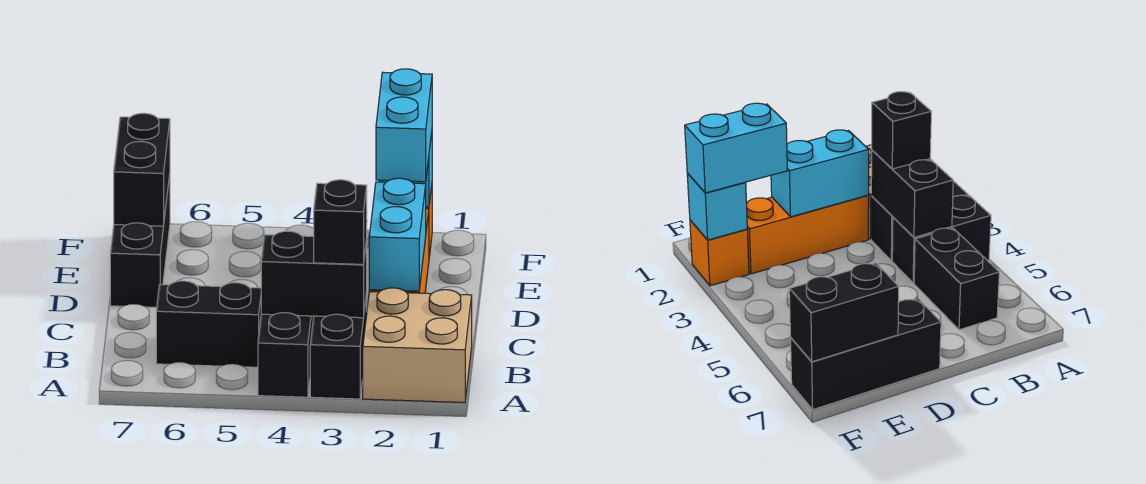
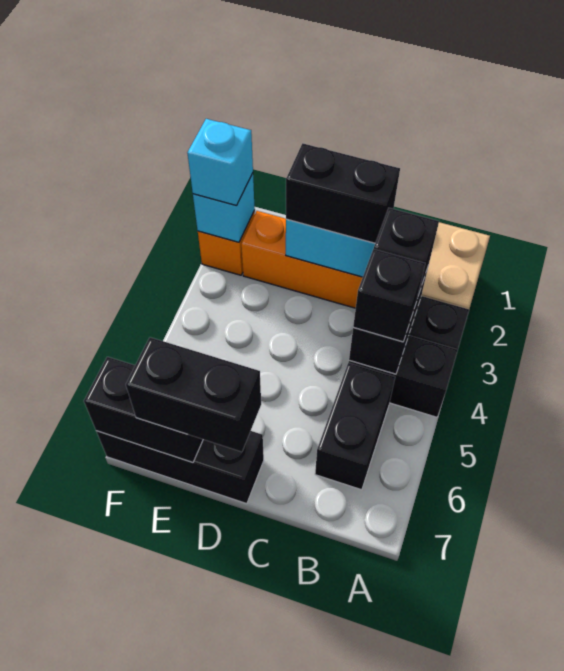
none -> black 1x1 brick [353,249,425,342]
none -> black 1x2 brick [286,143,400,243]
none -> black 1x2 brick [126,337,261,452]
cyan 1x2 brick [376,69,432,182] -> cyan 1x1 brick [187,119,253,206]

